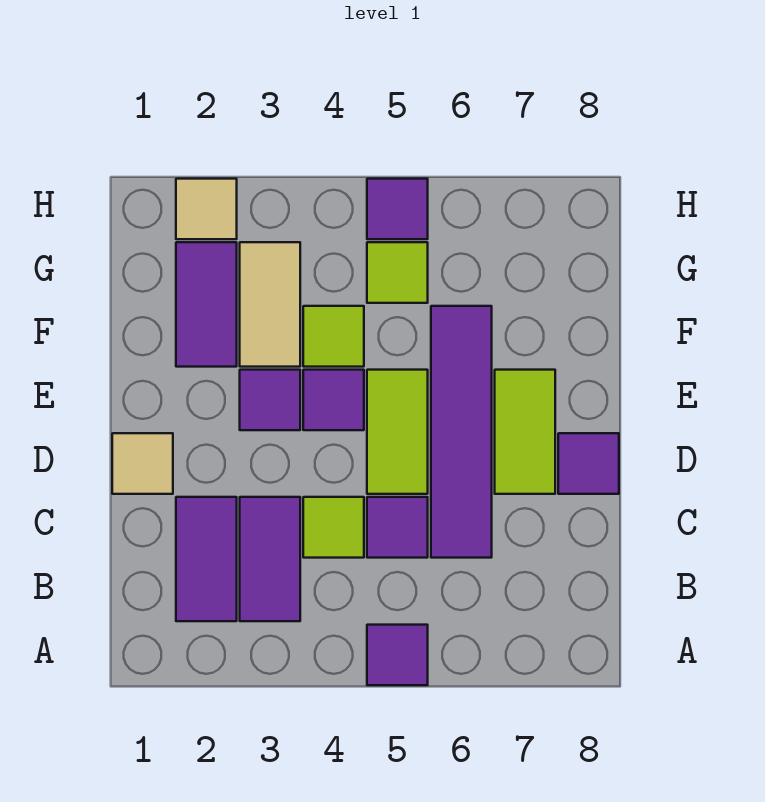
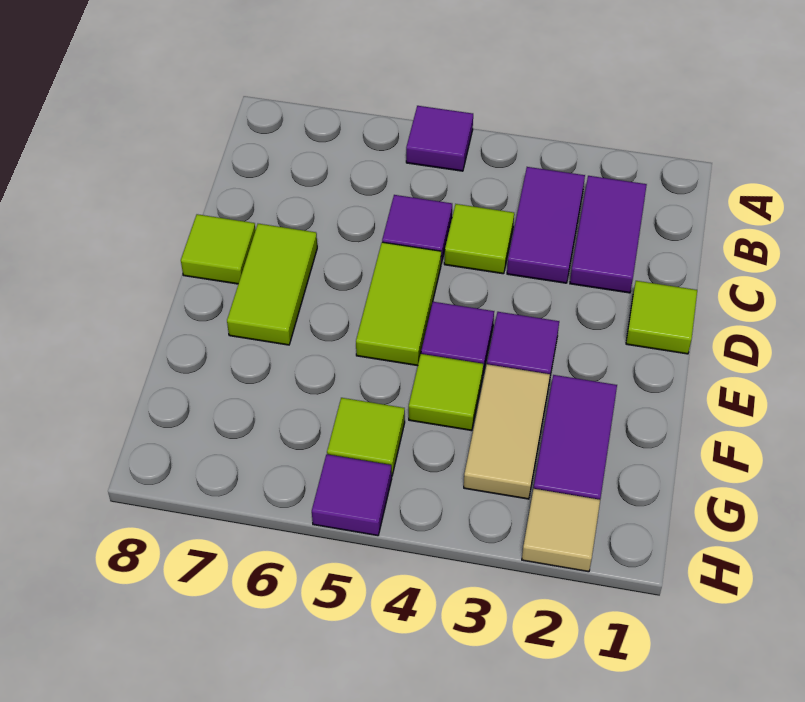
purple 1x4 tile [431,306,492,558] -> none
tan 1x1 tile [112,433,173,494] -> lime 1x1 tile [626,281,697,354]
purple 1x1 tile [558,433,619,494] -> lime 1x1 tile [181,214,256,284]

